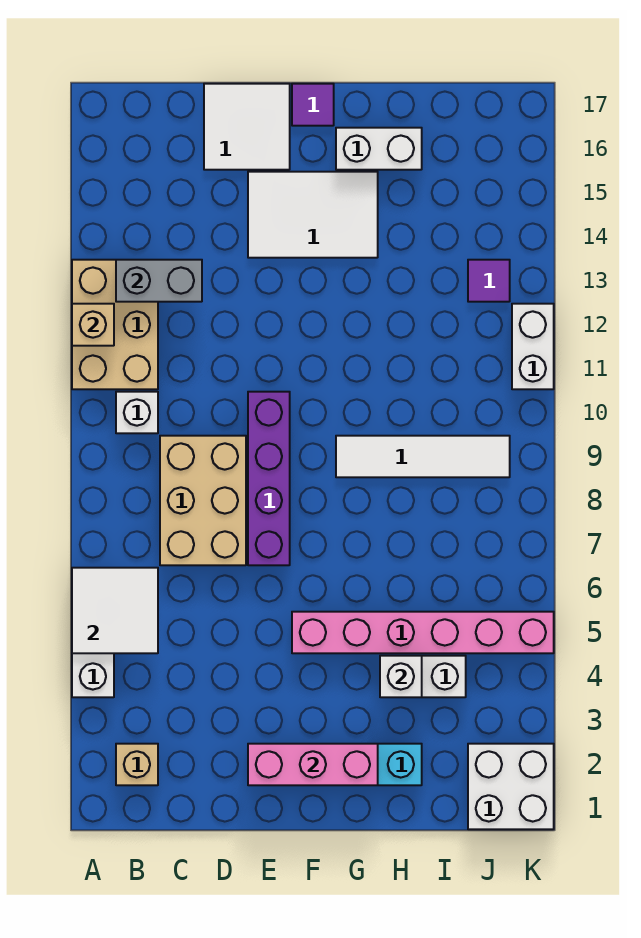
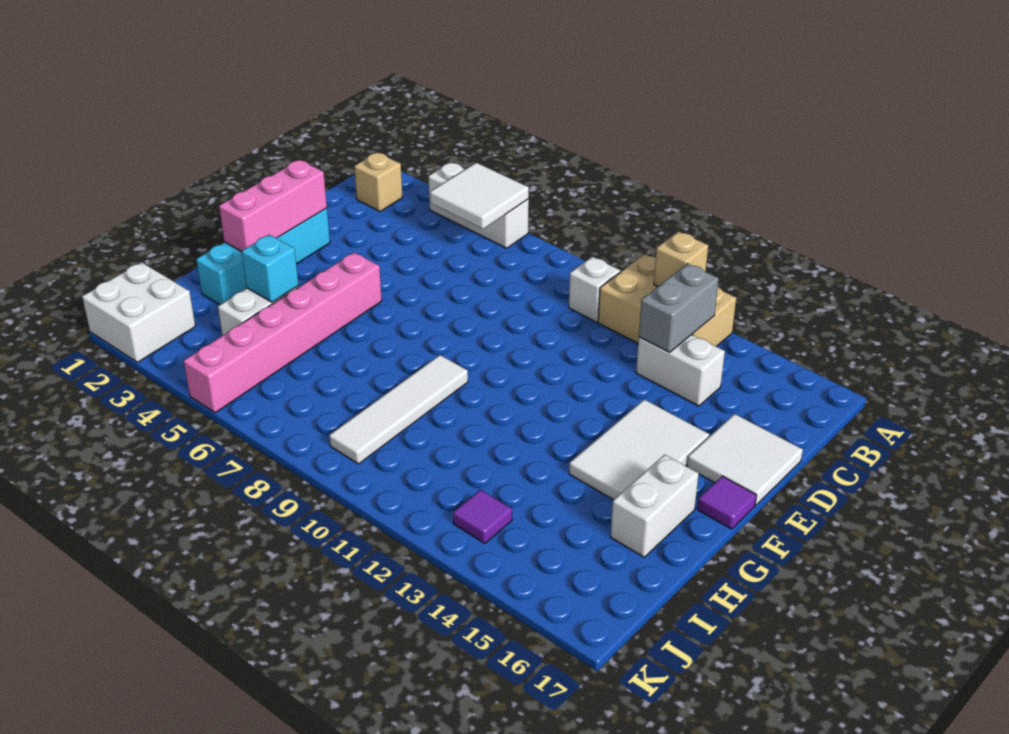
tan 2x3 brick [160,436,246,565] -> none
purple 1x4 brick [248,392,290,565] -> none
white 1x1 brick [380,656,422,697] -> cyan 1x1 brick [242,235,299,302]
white 1x2 brick [512,304,554,389] -> white 1x2 brick moved to [636,335,725,406]

